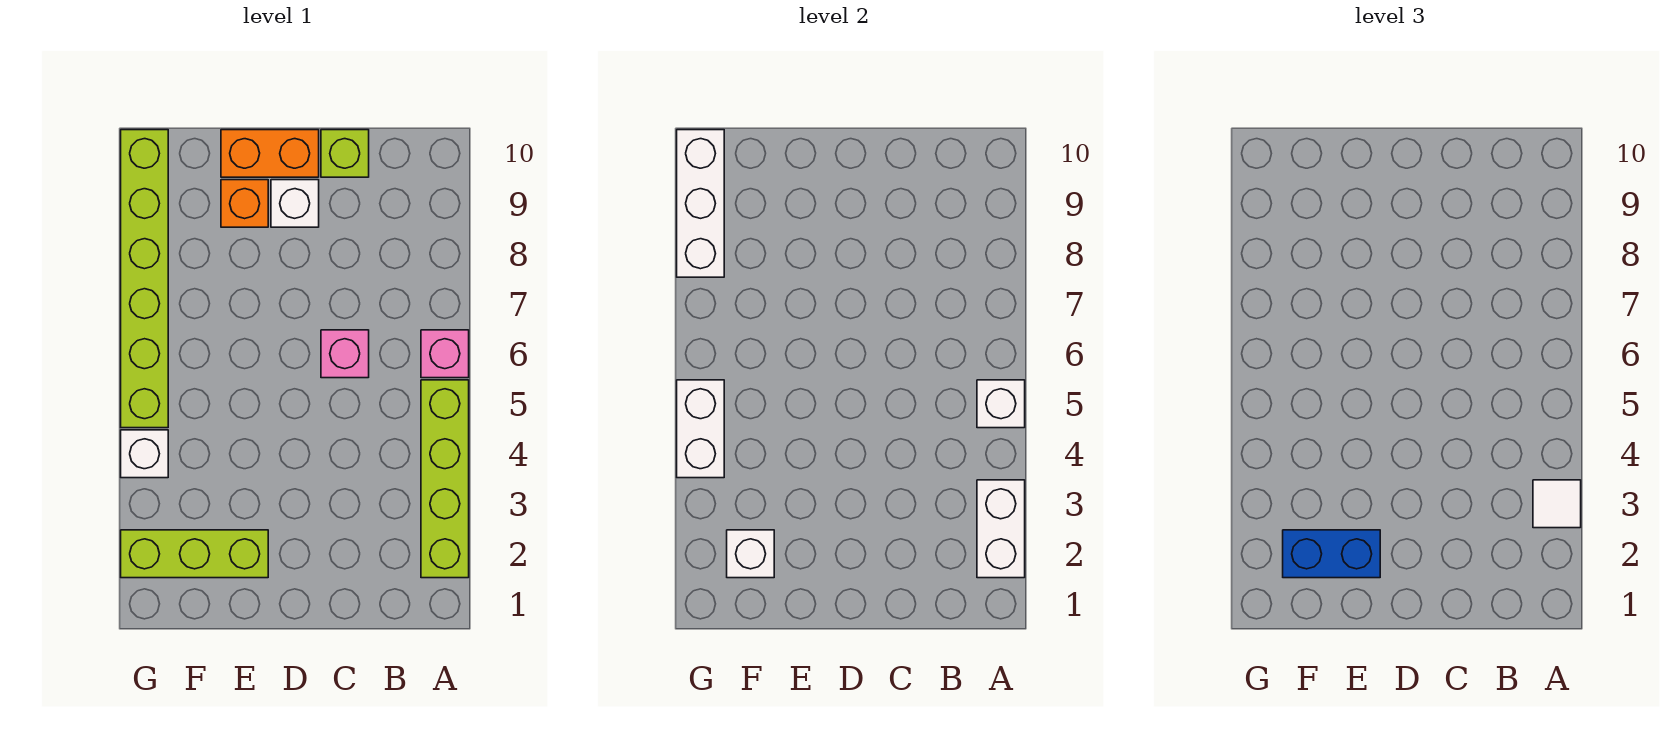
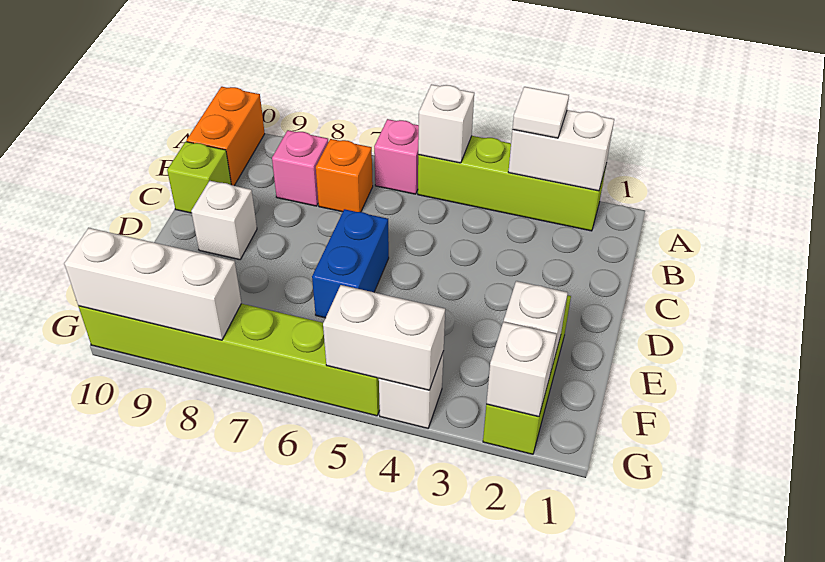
pink 1x1 brick [321,330,369,378] -> pink 1x1 brick moved to [272,130,328,206]
orange 1x2 brick [221,130,319,177] -> orange 1x2 brick moved to [187,87,265,186]
blue 1x2 brick [1283,530,1380,578] -> blue 1x2 brick moved to [312,209,389,318]
orange 1x1 brick [221,180,268,227] -> orange 1x1 brick moved to [316,139,373,212]
none -> white 1x1 brick [486,322,557,417]

